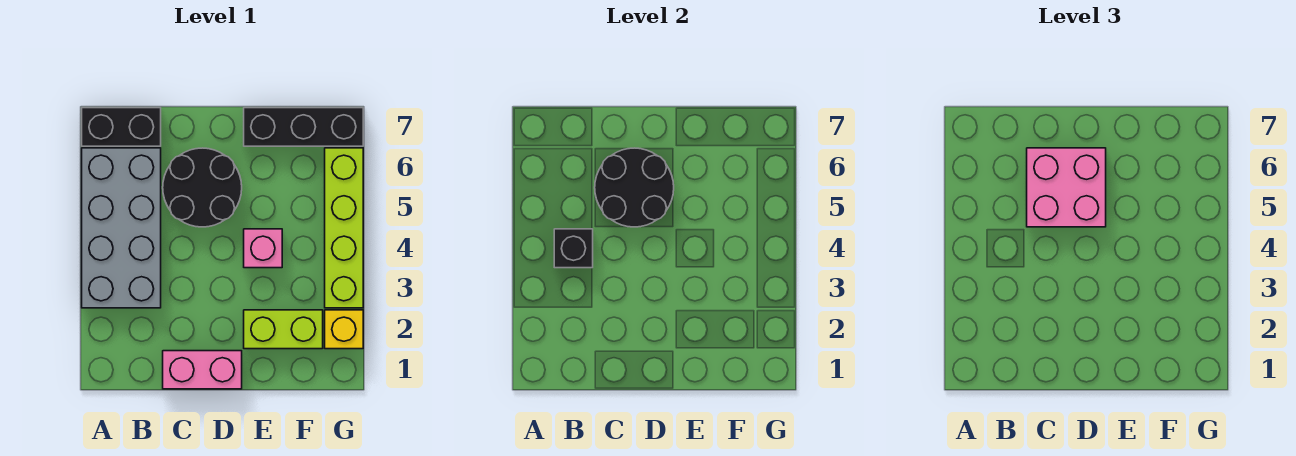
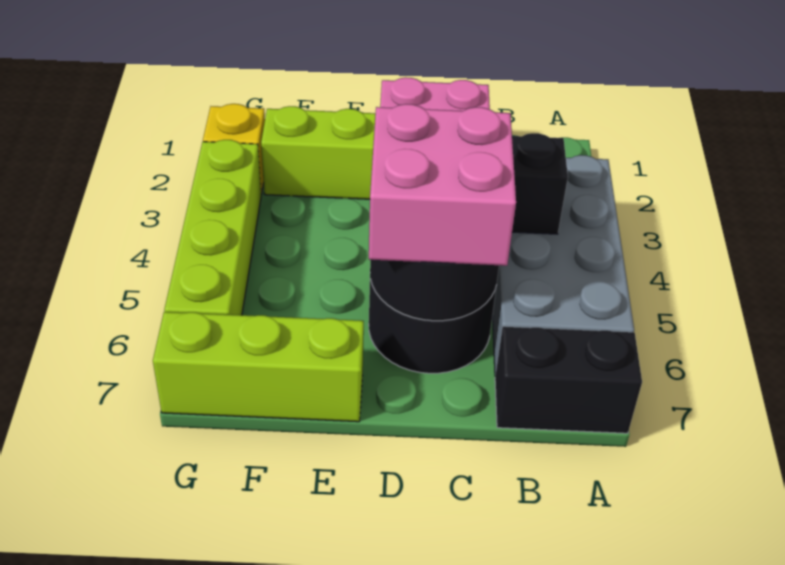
pink 1x1 brick [244,229,282,268] -> none
black 1x3 brick [244,108,363,146] -> lime 1x3 brick [153,312,364,422]

